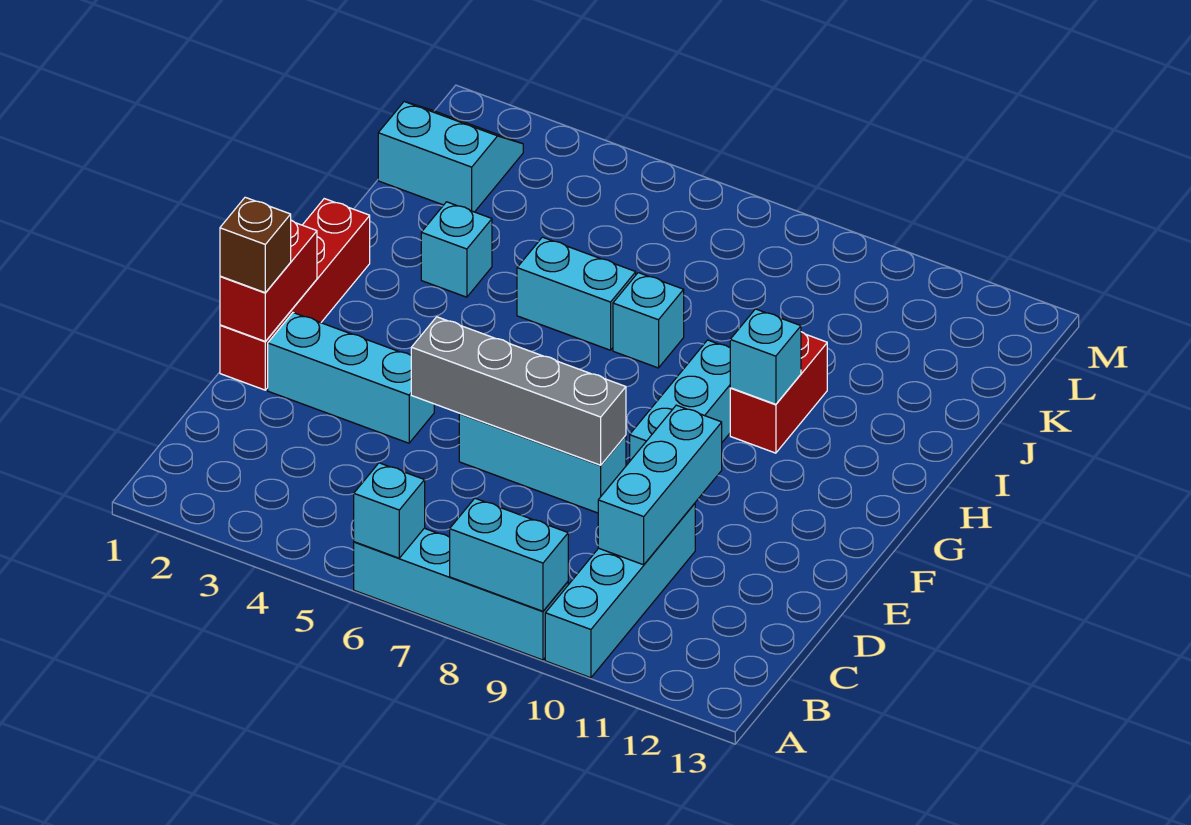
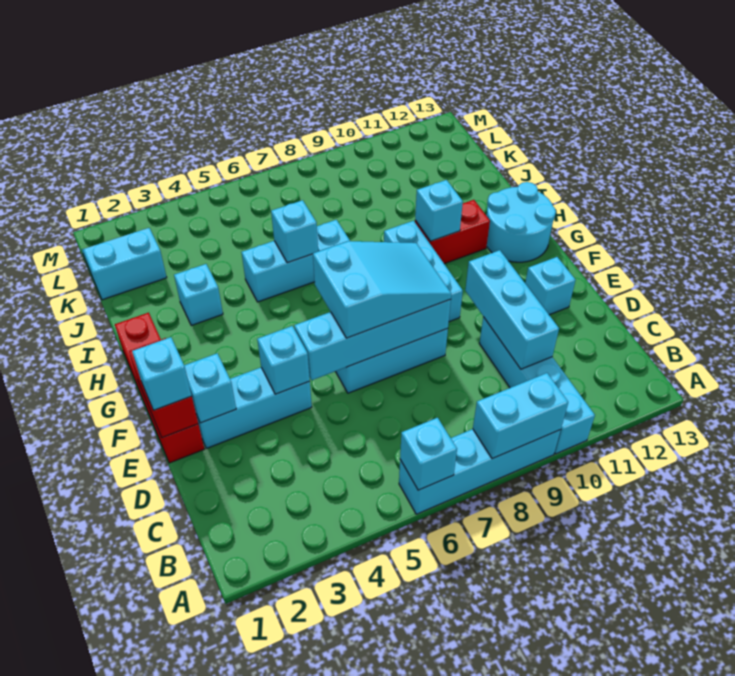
brown 1x1 brick [220,197,291,293] -> cyan 1x1 brick [132,337,192,410]
none -> cyan 1x1 brick [184,353,236,423]
none -> cyan 1x1 brick [257,326,310,394]
grey 1x4 brick [411,317,626,465] -> cyan 1x4 brick [294,299,451,380]
none -> cyan 2x3 slope [313,241,451,338]
none -> cyan 1x1 brick [525,257,576,315]
none -> cyan 2x2 round brick [486,182,556,262]
red 1x2 brick [730,332,827,453] -> red 1x2 brick turned to [415,200,490,264]
none -> cyan 1x1 brick [271,200,318,263]

